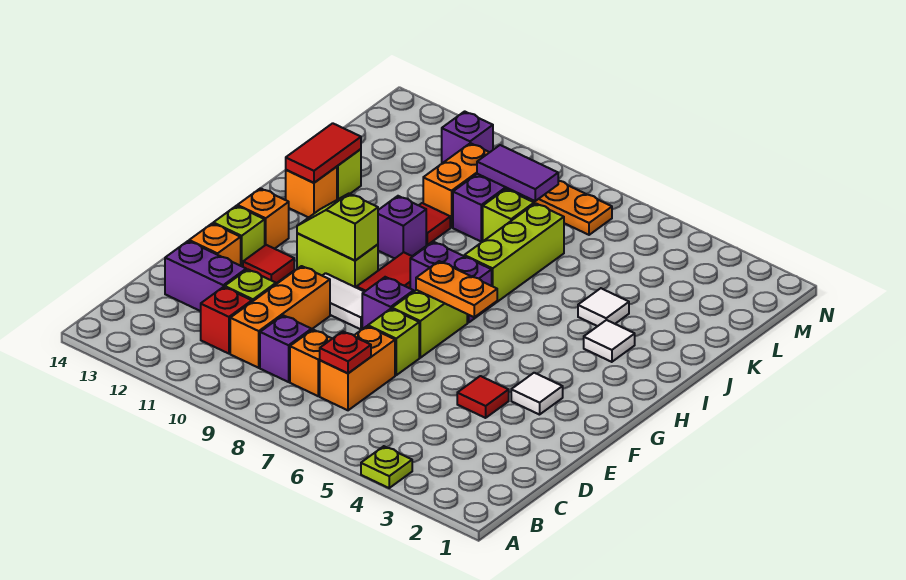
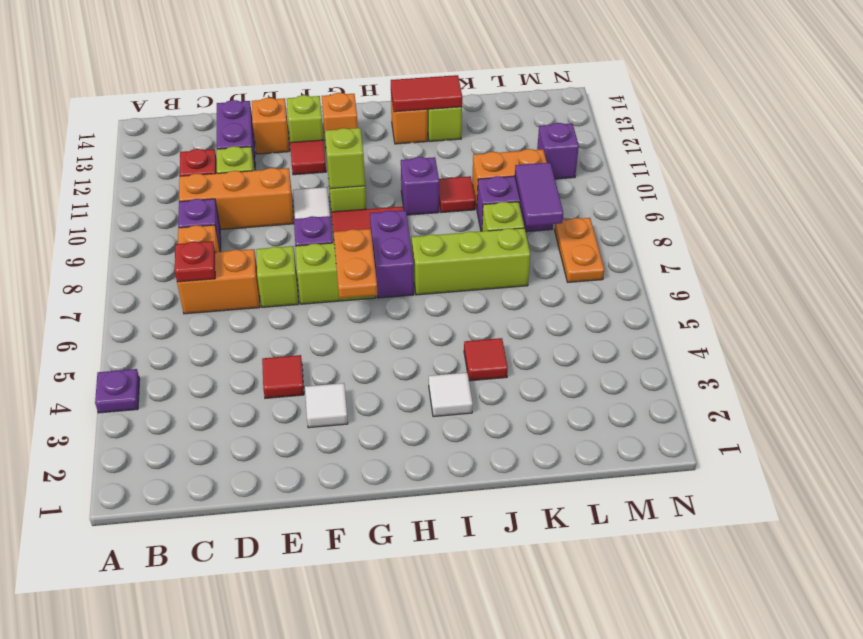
lime 1x1 plate [361,446,412,488] -> purple 1x1 plate [95,369,140,413]
white 1x1 tile [578,288,629,326] -> red 1x1 tile [464,338,508,381]

